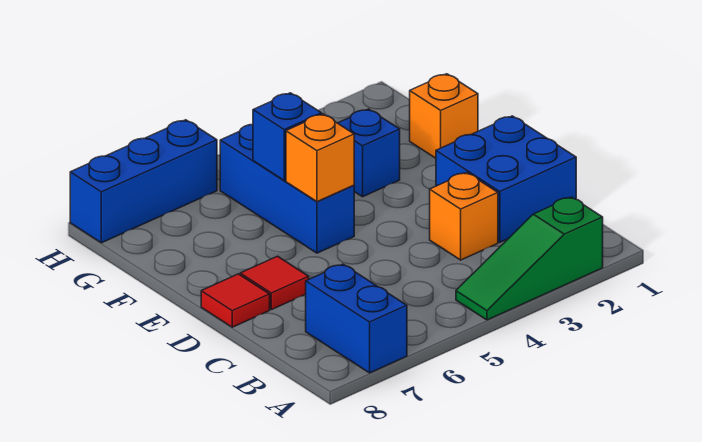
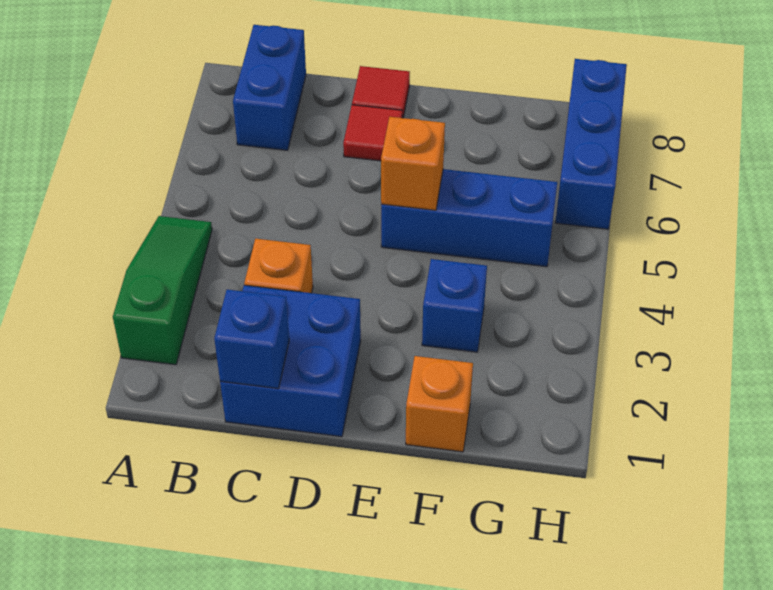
blue 1x2 brick [306,264,407,373] -> blue 1x2 brick turned to [233,25,306,150]
blue 1x1 brick [253,93,322,180] -> blue 1x1 brick moved to [214,290,289,388]

